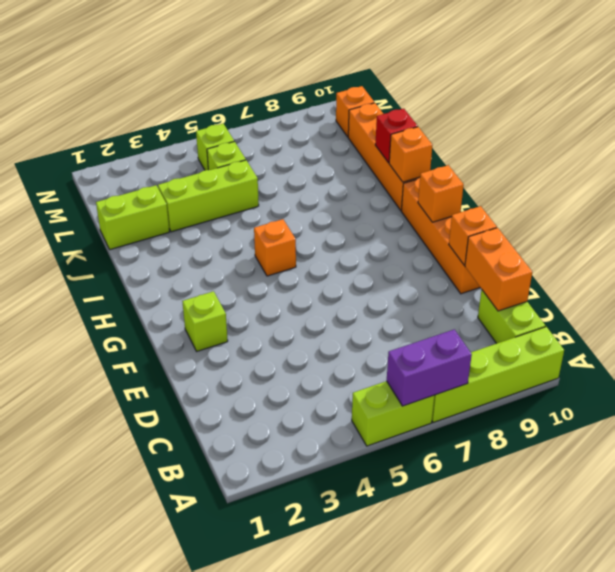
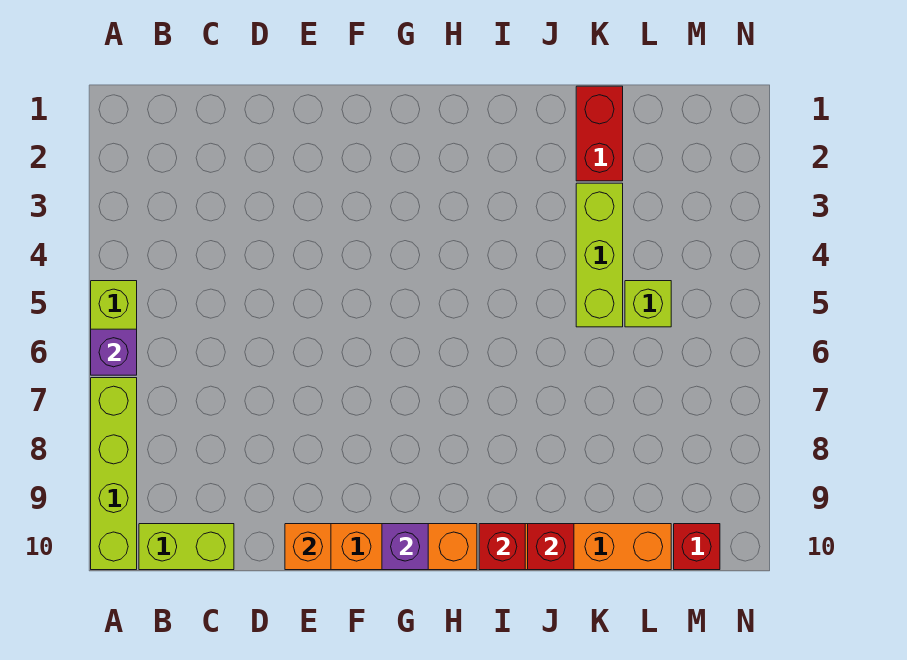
purple 1x2 brick [387,329,472,406] -> purple 1x1 brick [91,329,137,375]
orange 1x2 brick [465,228,532,311] -> none
lime 1x1 brick [182,291,228,351] -> none
orange 1x1 brick [418,165,464,222] -> purple 1x1 brick [382,524,428,570]
orange 1x1 brick [254,219,296,276] -> none
orange 1x1 brick [389,127,432,182] -> red 1x1 brick [479,524,525,570]
lime 1x2 brick [96,185,169,250] -> red 1x2 brick [576,86,623,181]
lime 1x1 brick [196,124,234,170] -> none
orange 1x1 brick [336,86,374,137] -> red 1x1 brick [674,524,720,570]

